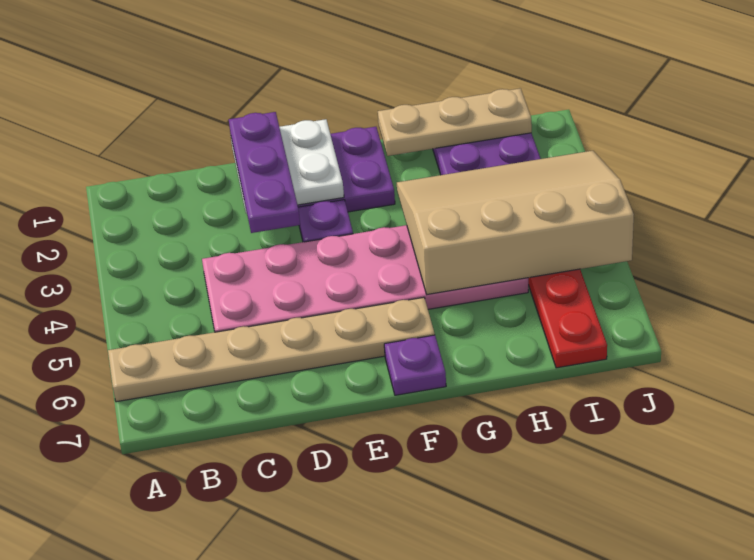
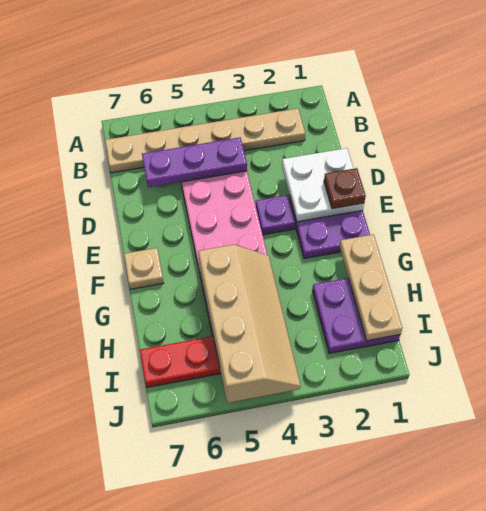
tan 1x6 plate [108,297,435,402] -> tan 1x6 plate turned to [105,108,305,173]
purple 1x3 plate [229,112,300,233] -> purple 1x3 plate moved to [142,137,247,187]
none -> brown 1x1 plate [324,168,366,209]
purple 1x1 plate [384,335,446,395] -> tan 1x1 plate [124,248,163,289]
tan 3x4 slope [397,151,634,294] -> tan 2x4 slope [199,245,301,403]

